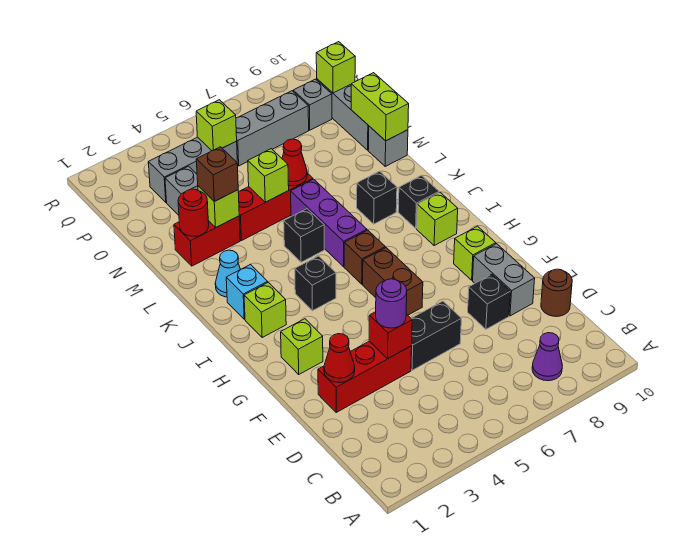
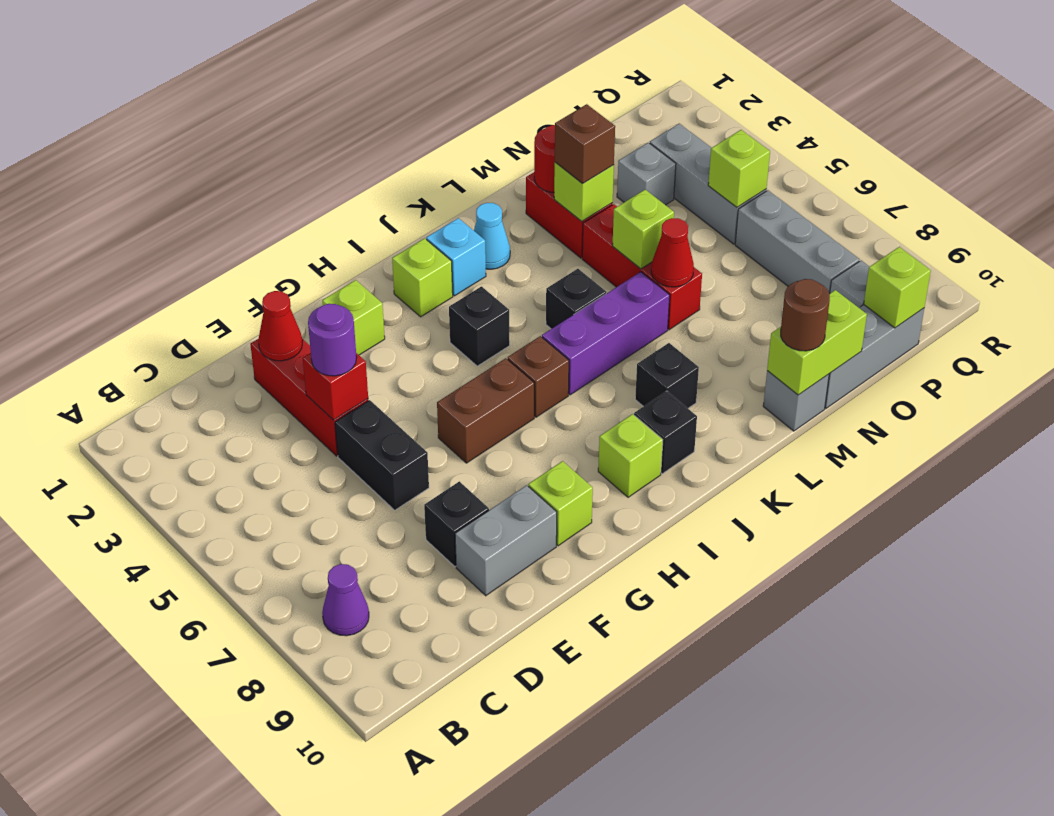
brown 1x1 round brick [541,269,572,317] -> brown 1x1 round brick moved to [781,279,830,351]

